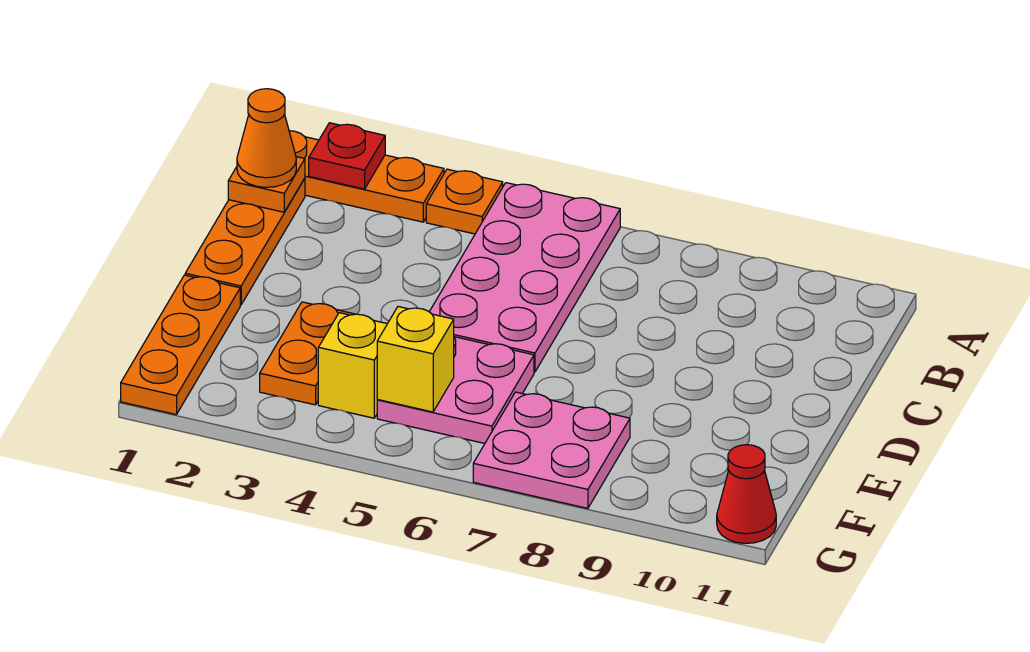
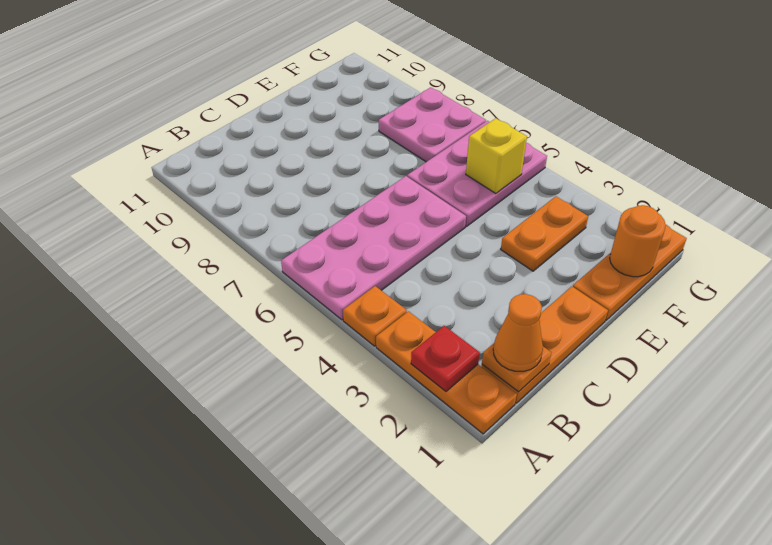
pink 2x2 plate [377,337,534,443] -> pink 2x3 plate [407,121,547,226]
none -> orange 1x1 round brick [610,205,666,277]
yellow 1x1 brick [318,313,387,418] -> none
red 1x1 cone [717,445,776,543] -> none

